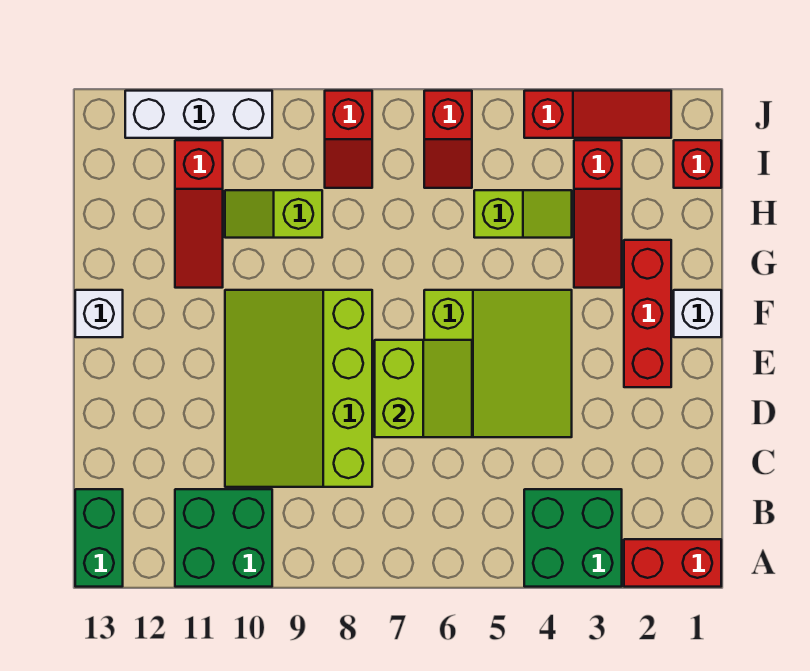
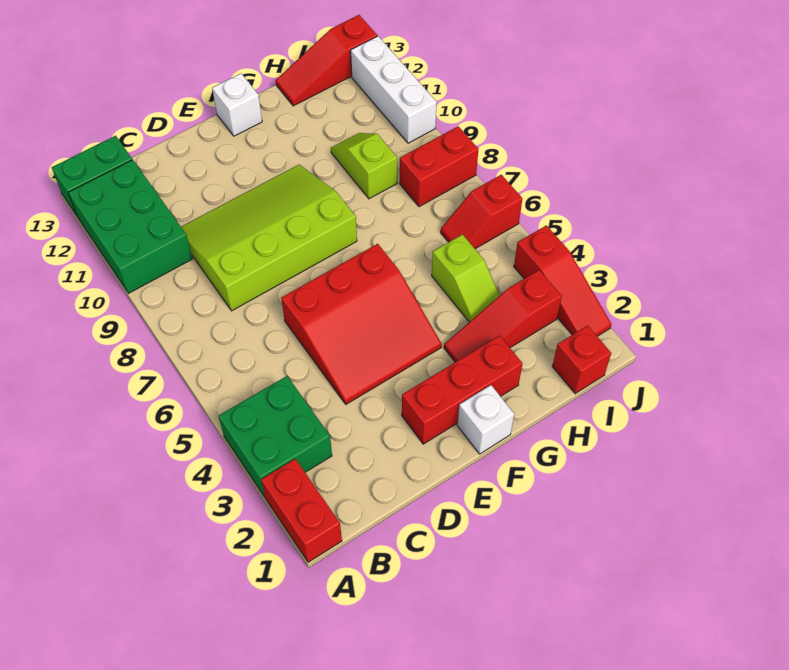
green 2x2 brick [175,489,272,587] -> green 2x3 brick [68,160,192,293]
lime 3x3 slope [424,290,572,437] -> red 3x3 slope [281,244,442,404]
lime 2x2 slope [375,340,472,437] -> none
red 1x3 slope [175,140,223,288] -> red 1x3 slope moved to [276,15,377,106]
red 1x2 slope [325,91,372,188] -> red 1x2 brick [400,126,478,207]

